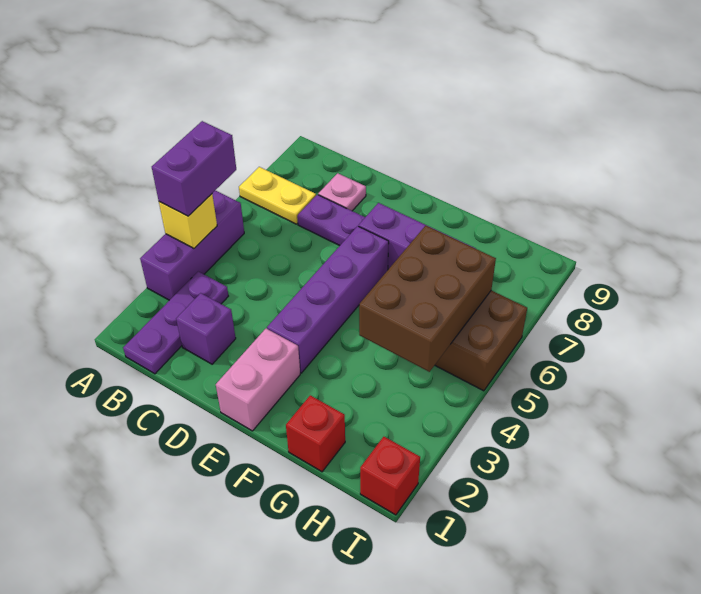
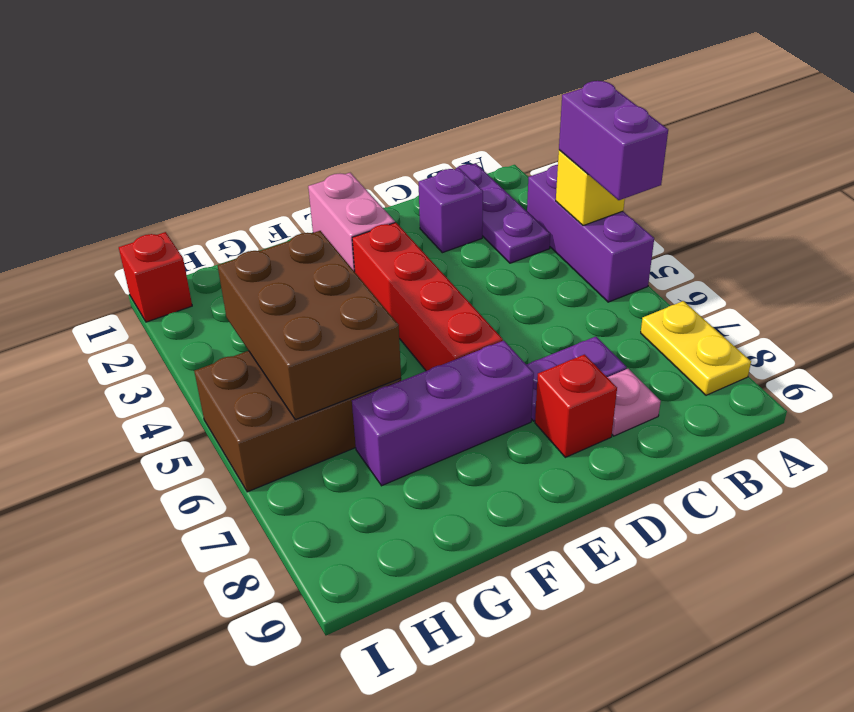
yellow 1x2 plate [239,167,316,224] -> yellow 1x2 plate turned to [641,301,751,395]
purple 1x4 brick [267,226,389,373] -> red 1x4 brick [352,222,503,371]
red 1x1 brick [286,395,345,472] -> red 1x1 brick moved to [535,355,617,457]

